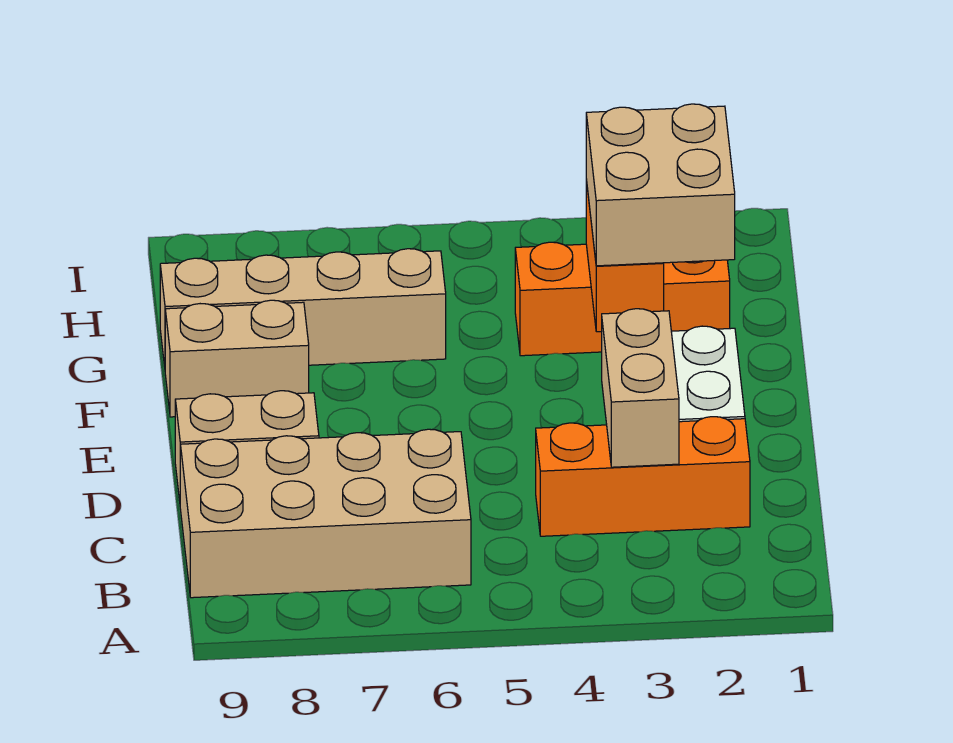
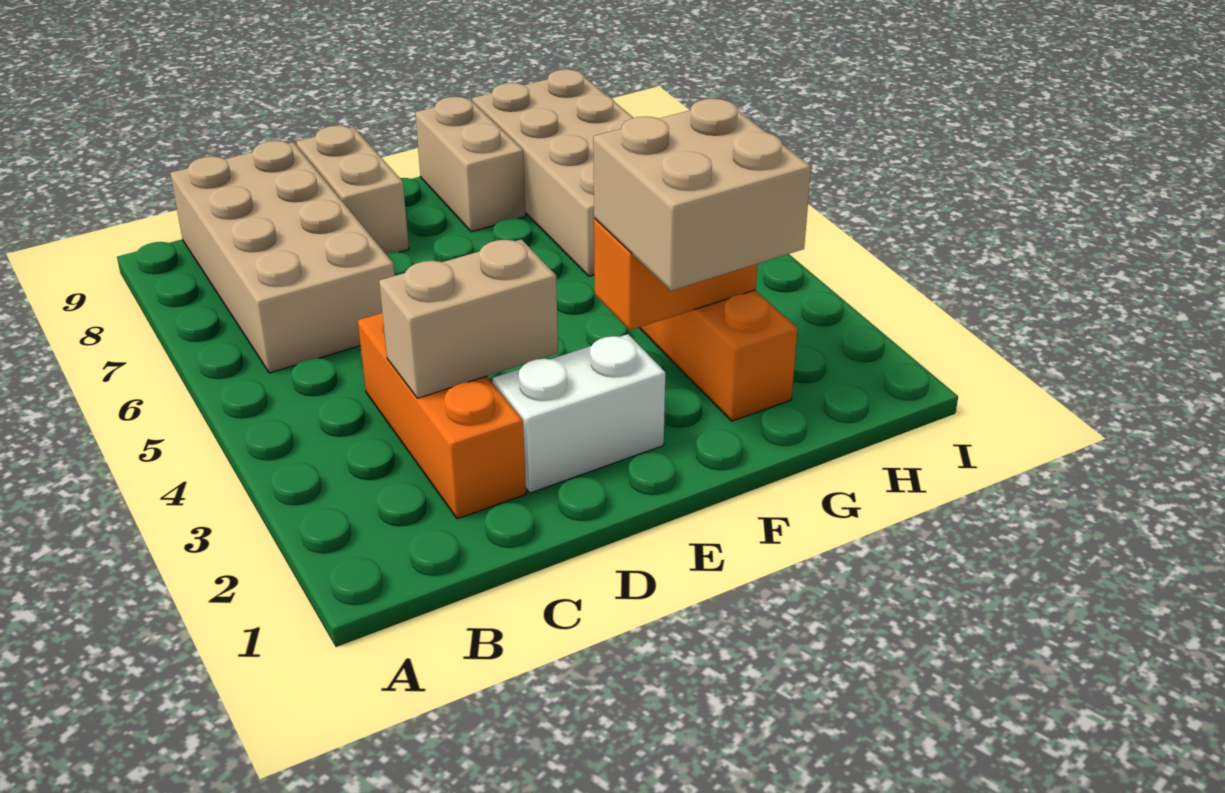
tan 1x4 brick [160,249,446,366] -> tan 2x4 brick [472,69,633,276]

